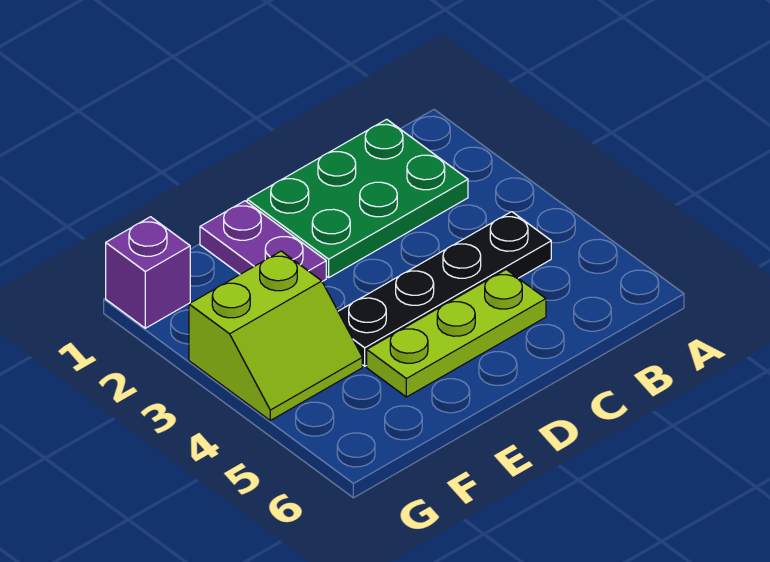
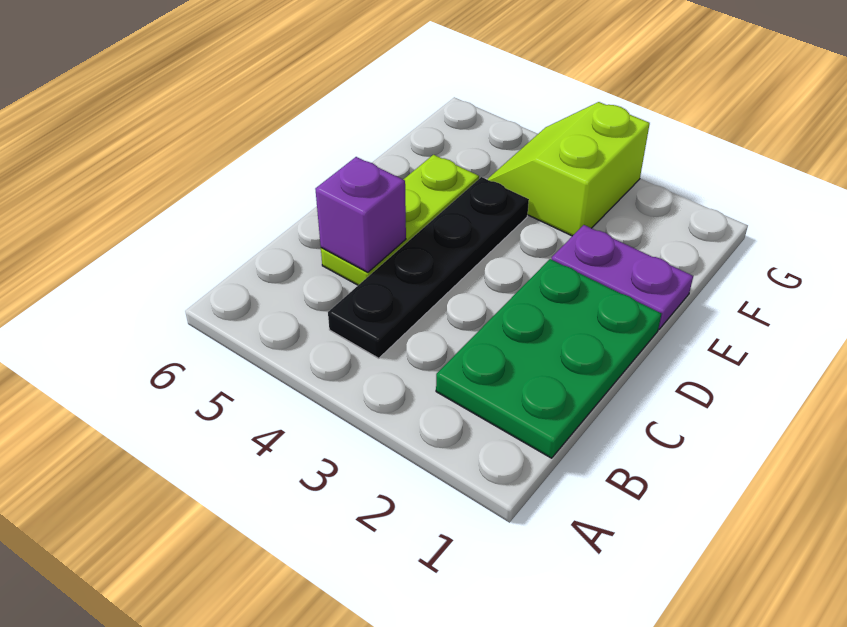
purple 1x1 brick [106,217,190,328] -> purple 1x1 brick moved to [315,157,406,272]

